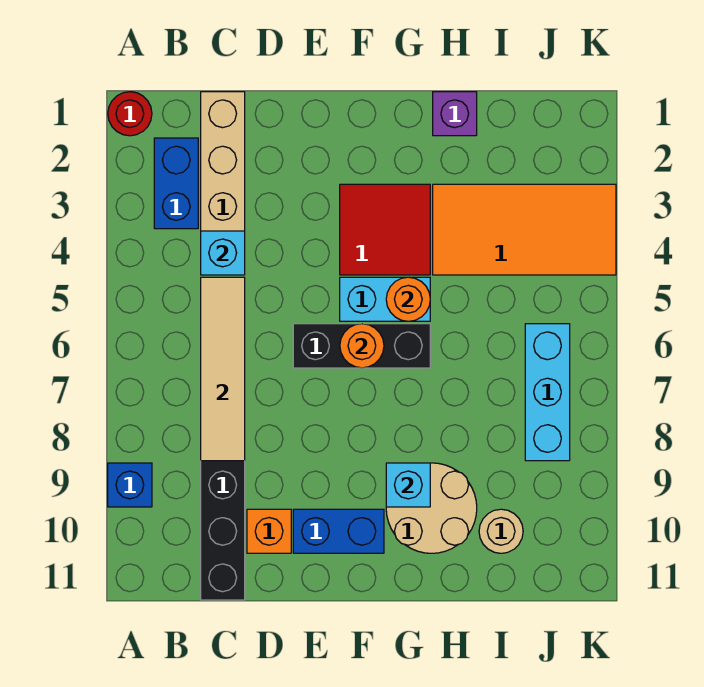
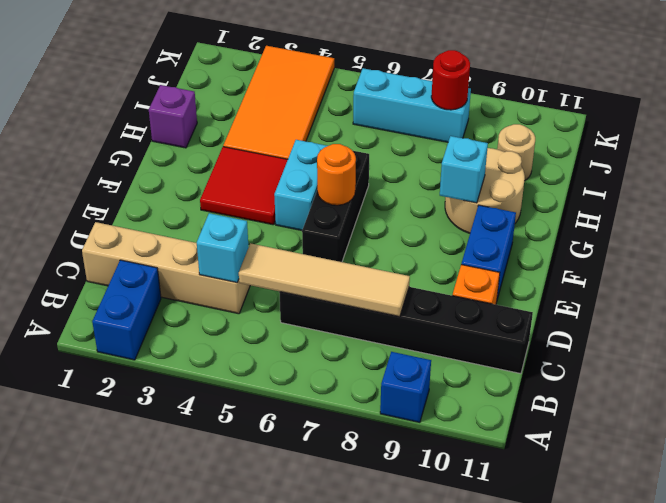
red 1x1 round brick [108,92,152,136] -> red 1x1 round brick moved to [431,50,470,110]
blue 1x2 brick [154,138,198,229] -> blue 1x2 brick turned to [92,260,161,360]
orange 1x1 round brick [386,277,430,321] -> none

